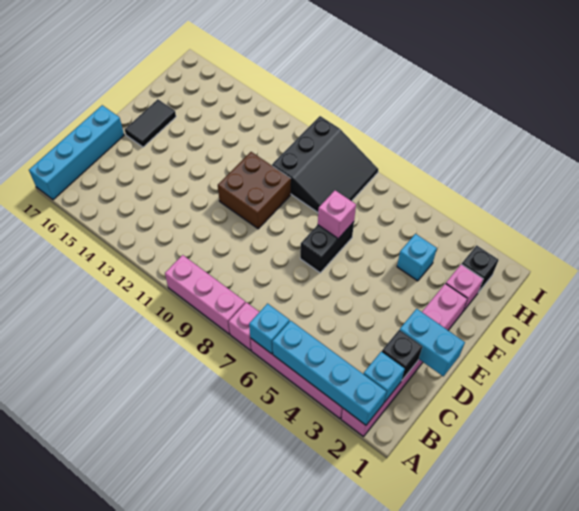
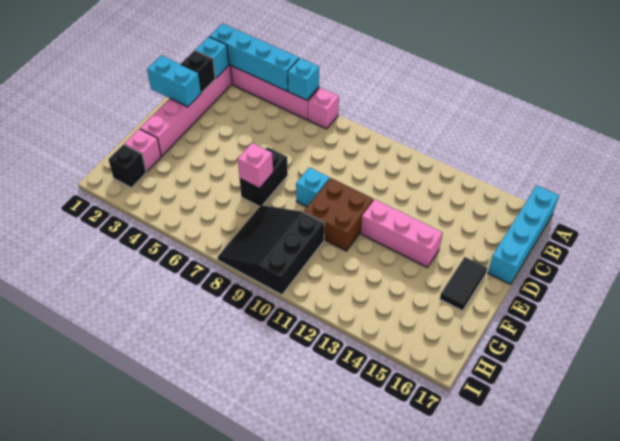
pink 1x3 brick [165,255,245,334] -> pink 1x3 brick moved to [361,199,442,267]
cyan 1x1 brick [397,234,437,281] -> cyan 1x1 brick moved to [296,168,329,207]

